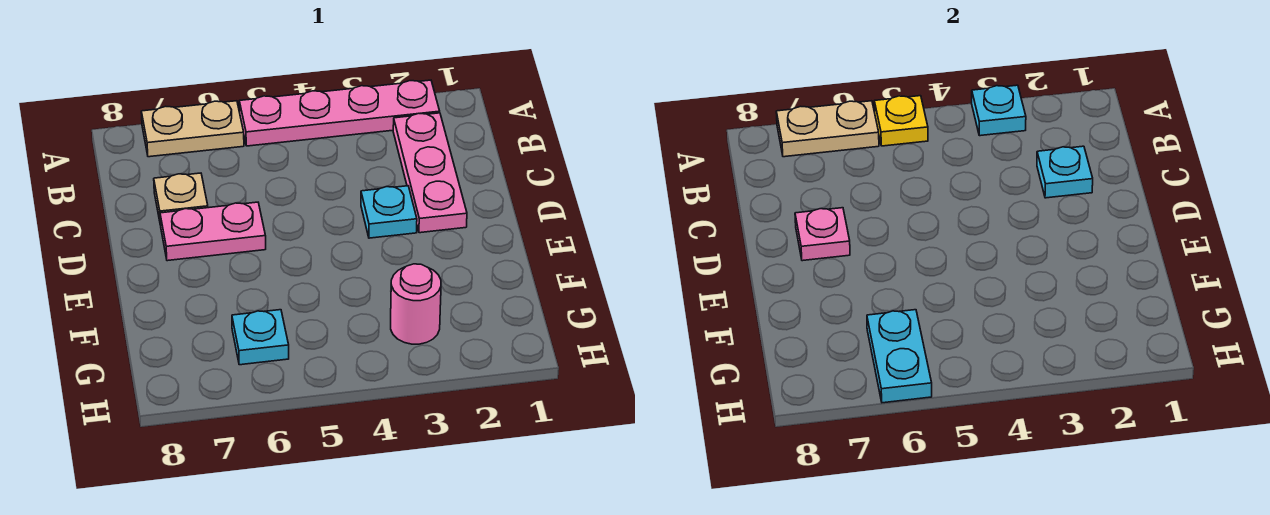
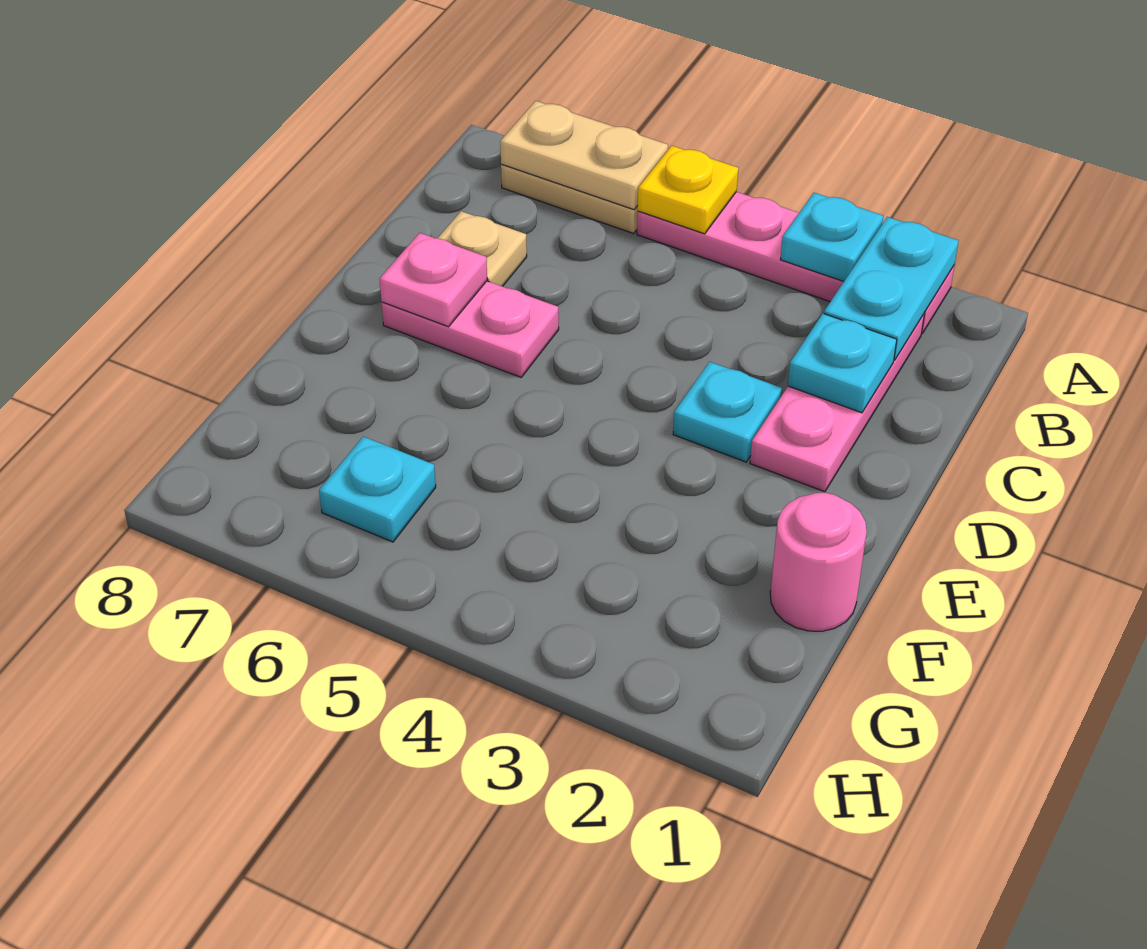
pink 1x1 round brick [391,264,441,344] -> pink 1x1 round brick moved to [770,493,867,631]
cyan 1x2 plate [867,310,932,403] -> cyan 1x2 plate moved to [824,217,959,360]

